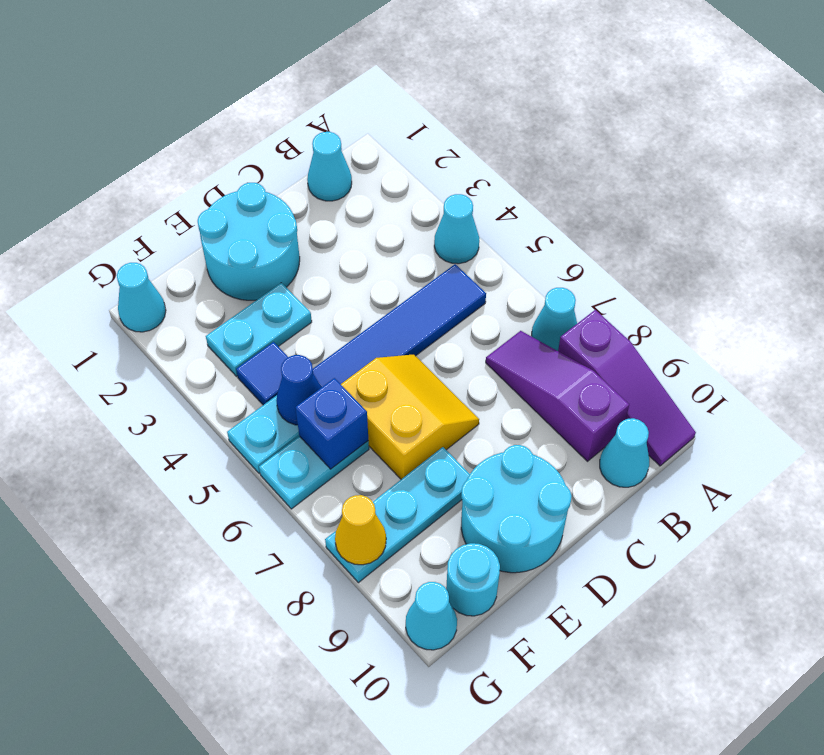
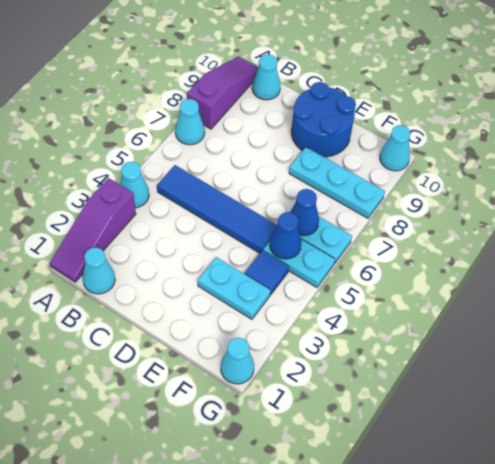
purple 1x3 slope [486,331,629,461] -> purple 1x3 slope moved to [50,178,136,282]
cyan 2x2 round brick [198,183,300,300] -> none
yellow 2x2 slope [341,354,479,479] -> none
cyan 2x2 round brick [461,445,572,573] -> blue 2x2 round brick [291,82,356,157]
blue 1x1 brick [295,378,368,469] -> blue 1x1 cone [290,189,319,236]
cyan 1x1 round brick [446,543,500,616] -> none
yellow 1x1 cone [335,495,386,565] -> none

